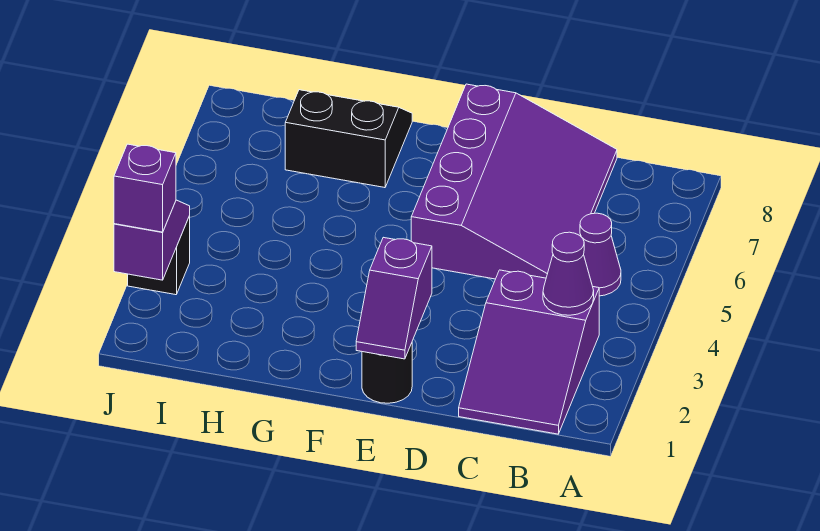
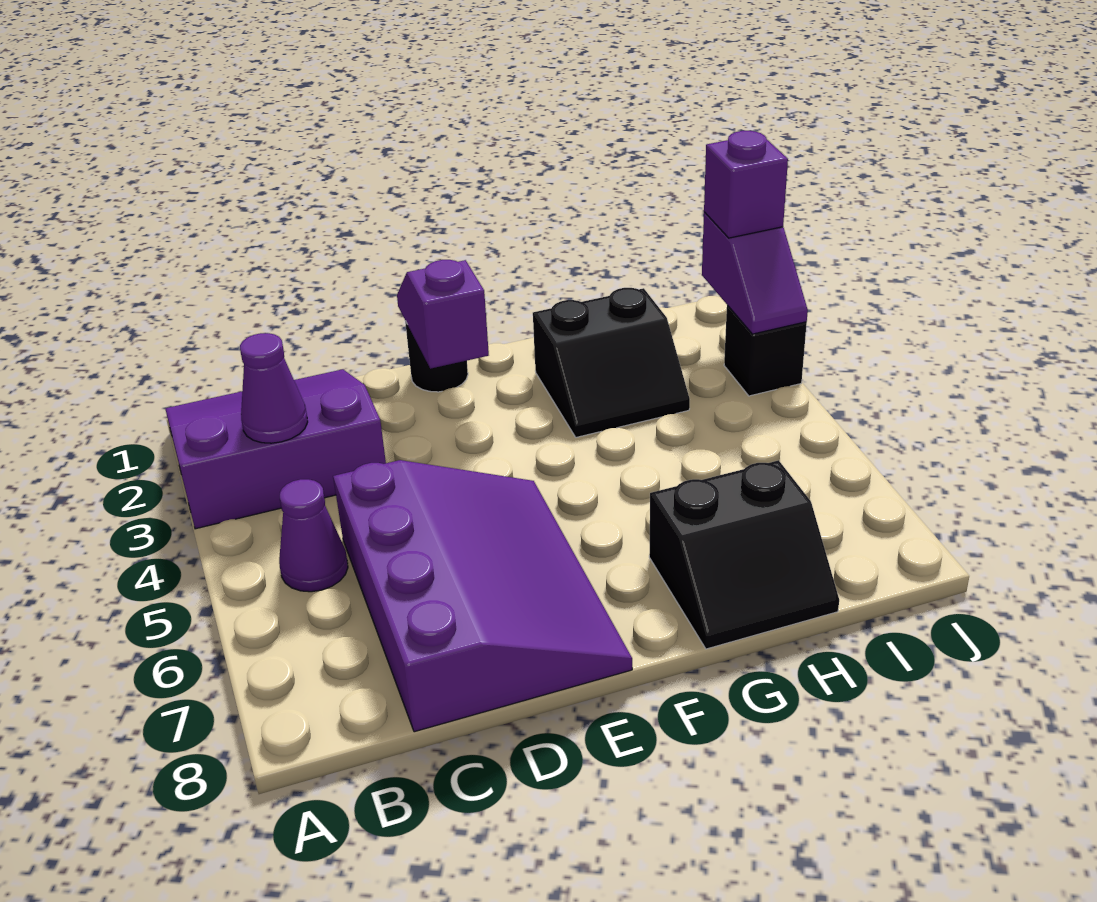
purple 2x3 slope [459,270,599,434] -> purple 3x3 slope [165,369,386,529]
purple 3x4 slope [411,84,617,279] -> purple 3x4 slope turned to [333,460,632,732]
none -> black 2x2 slope [533,288,690,437]

